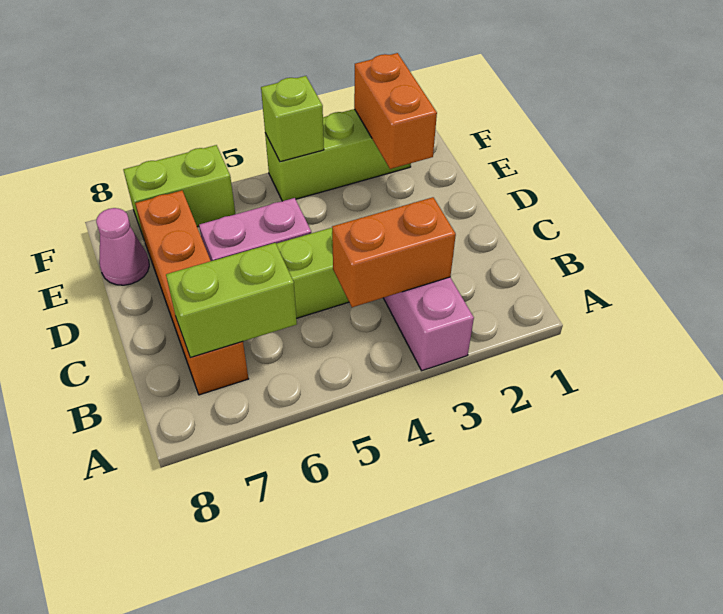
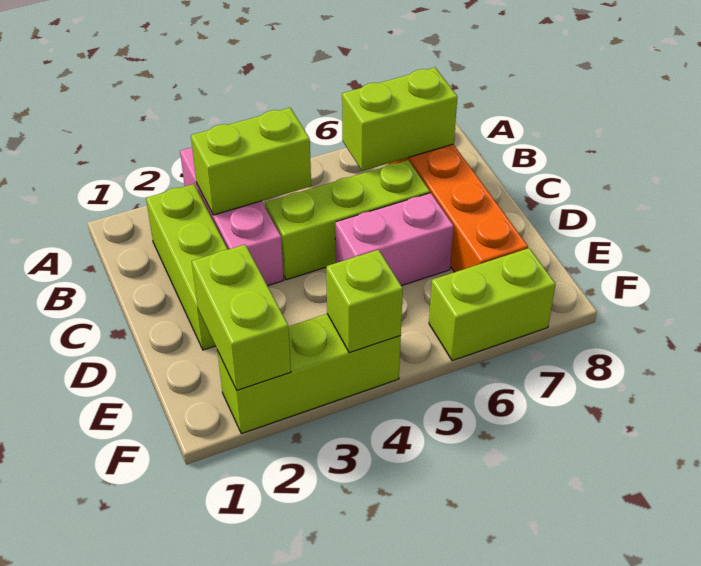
none -> lime 1x3 brick [146,184,228,350]
orange 1x2 brick [332,197,456,307] -> lime 1x2 brick [191,108,311,215]
orange 1x2 brick [354,53,437,169] -> lime 1x2 brick [192,245,291,390]
pink 1x1 cone [96,208,149,285] -> none

